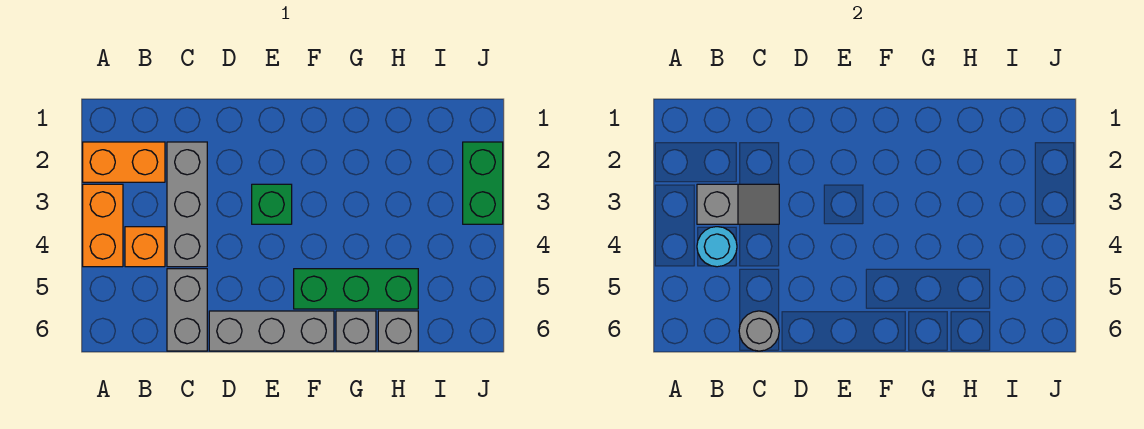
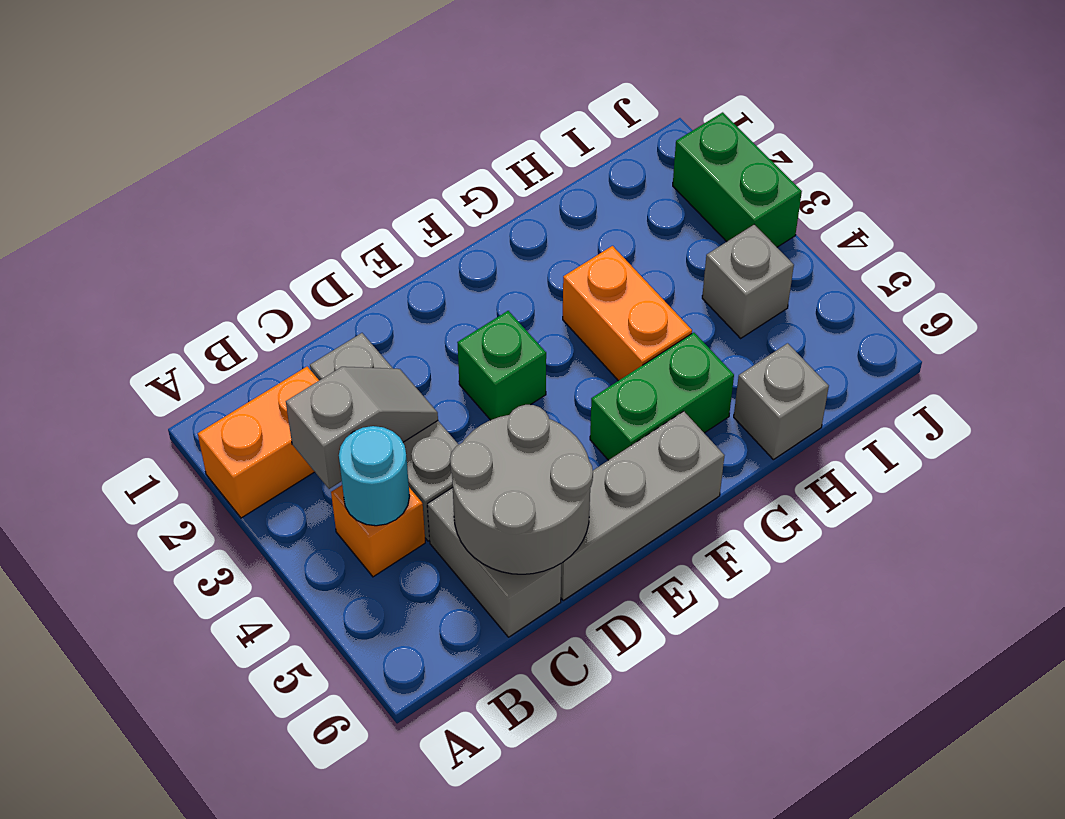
orange 1x2 brick [83,184,123,267] -> orange 1x2 brick moved to [563,246,692,381]
grey 1x1 round brick [739,311,779,351] -> grey 2x2 round brick [450,405,593,574]
green 1x3 brick [294,269,418,309] -> green 1x2 brick [590,333,734,460]
grey 1x1 brick [336,311,376,351] -> grey 1x1 brick moved to [702,225,794,338]

